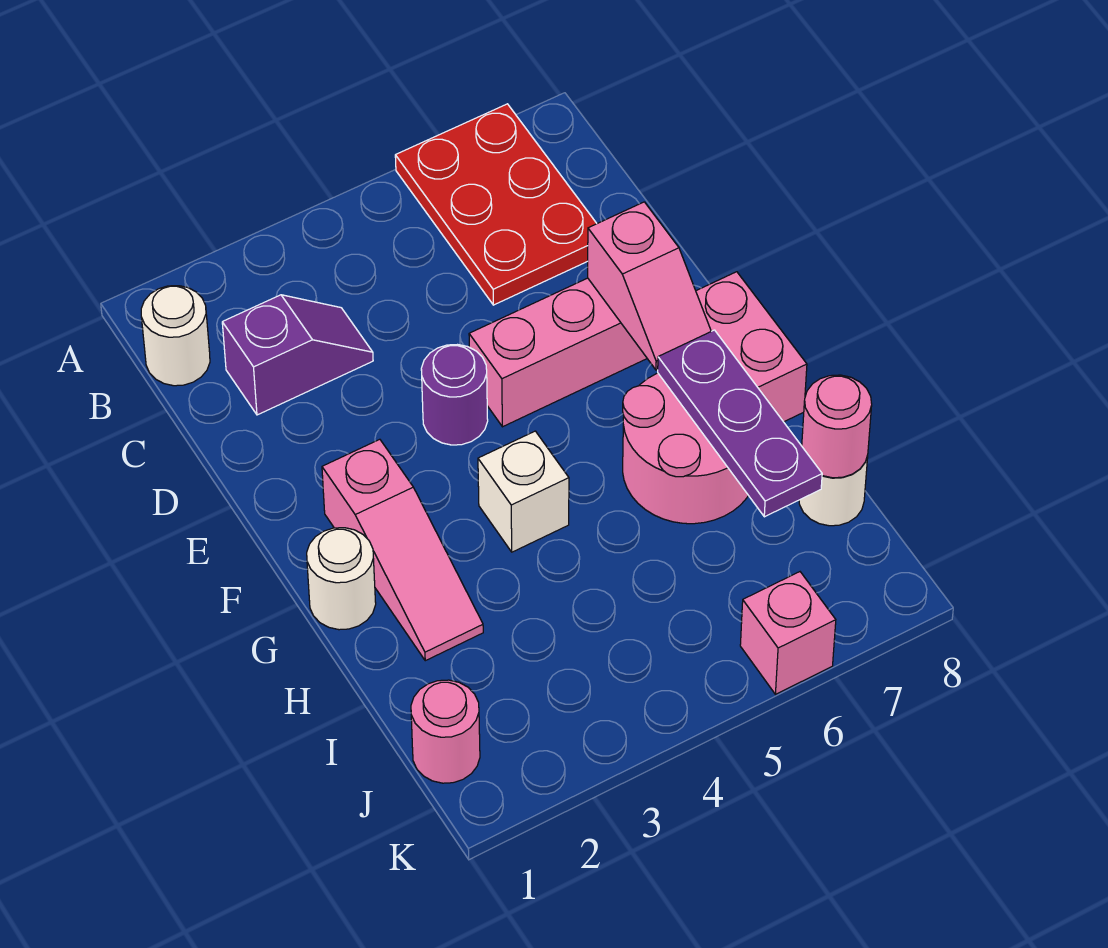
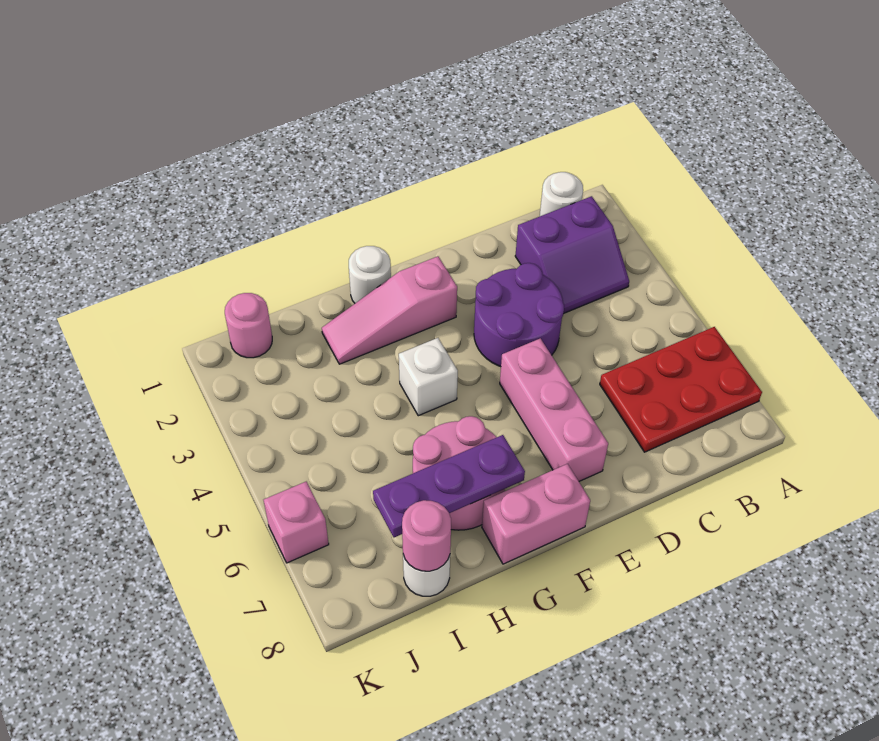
purple 1x2 slope [222,295,373,415] -> purple 2x2 slope [515,196,629,313]
purple 1x1 round brick [421,345,488,445] -> purple 2x2 round brick [474,263,564,367]
pink 1x2 slope [588,202,711,370] -> none

